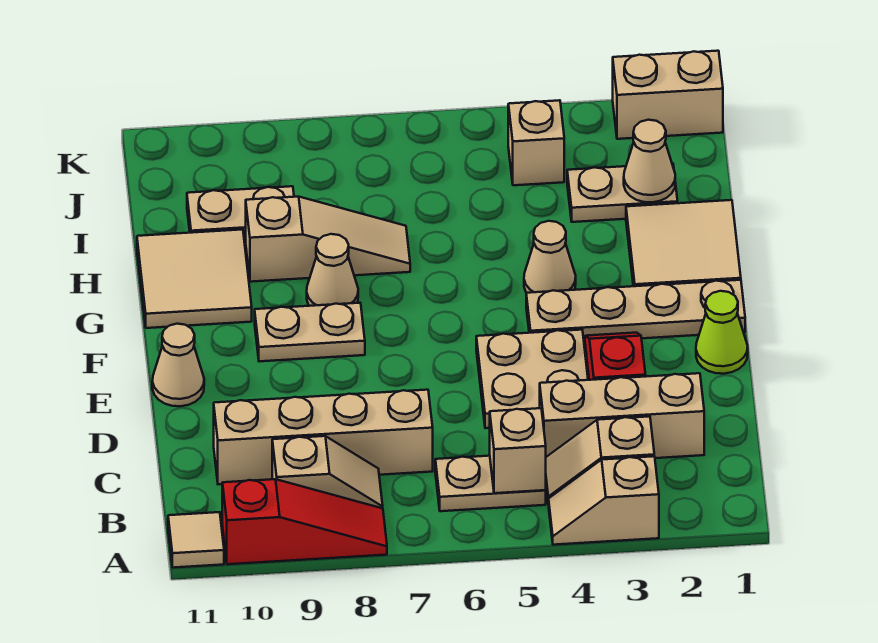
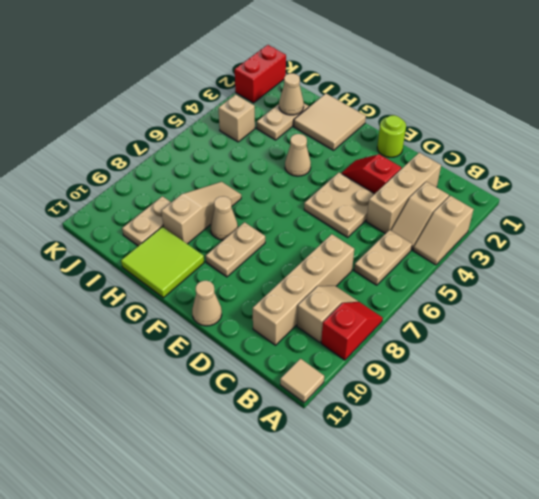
red 1x3 slope [222,479,387,564] -> red 1x2 slope [321,302,383,360]
tan 1x1 brick [490,408,546,493] -> none
lime 1x1 cone [696,291,748,374] -> lime 1x1 round brick [377,115,406,157]
tan 1x4 plate [526,280,745,342] -> none
tan 2x2 tile [137,230,252,328] -> lime 2x2 tile [121,227,204,298]
tan 1x2 brick [613,51,723,139] -> red 1x2 brick [235,45,286,103]

